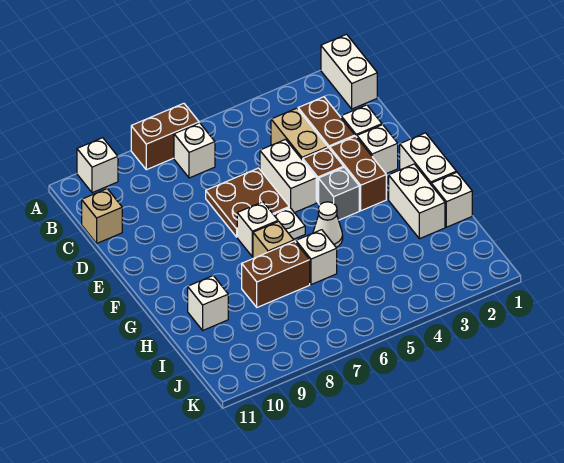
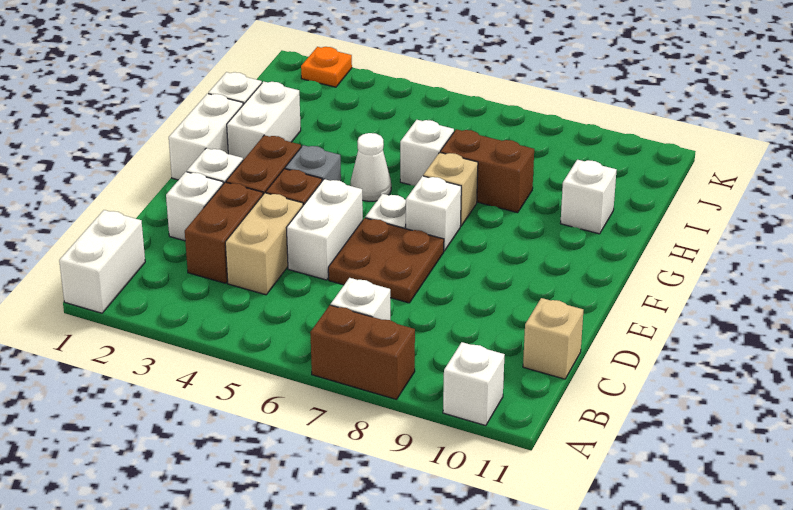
none -> orange 1x1 plate [301,47,352,87]

